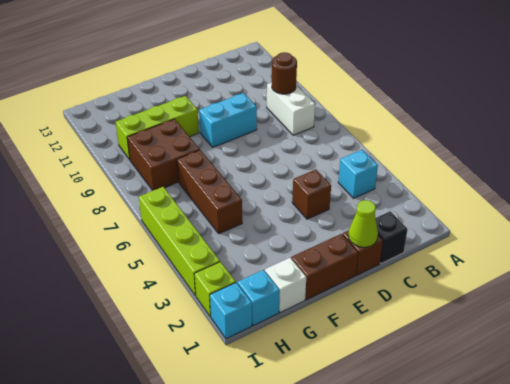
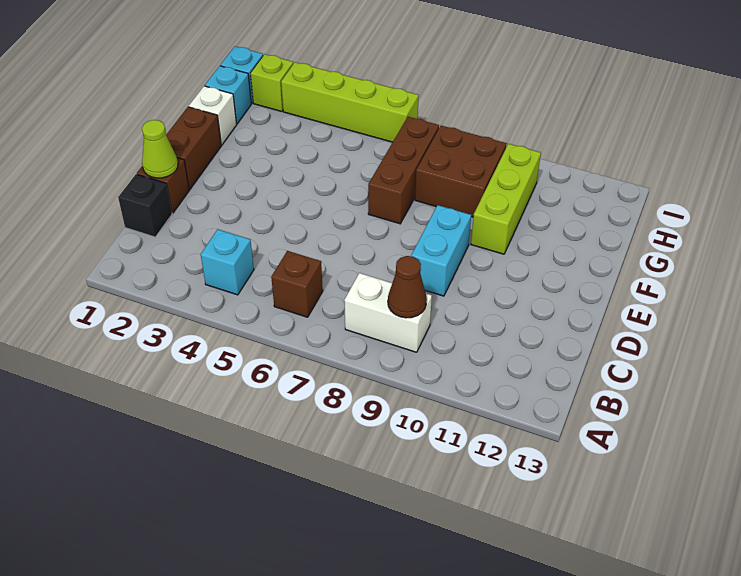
brown 1x1 round brick [272,52,297,94] -> brown 1x1 cone [388,256,427,318]
brown 1x1 brick [292,169,331,219] -> brown 1x1 brick moved to [271,251,323,317]
brown 1x3 brick [177,150,242,234] -> brown 1x3 brick turned to [368,117,439,224]

